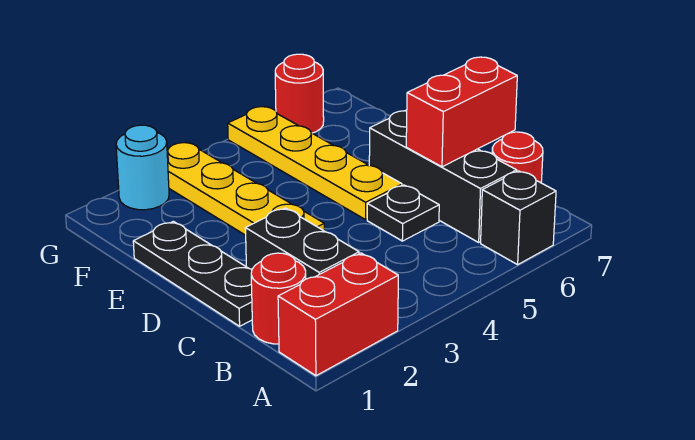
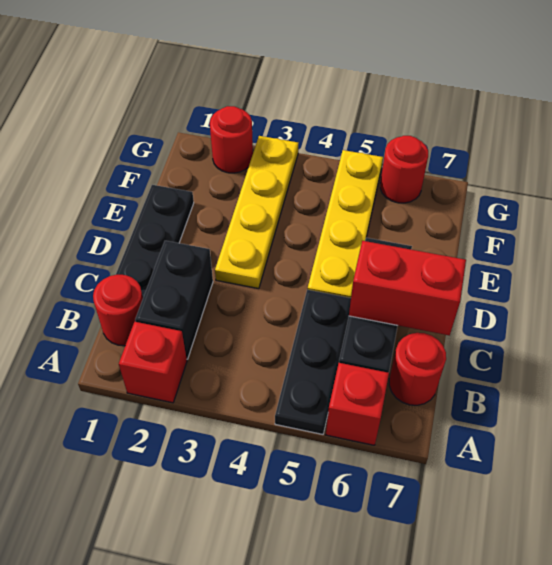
red 1x2 brick [278,253,398,376] -> red 1x1 brick [119,322,187,403]
black 1x1 brick [481,171,556,265] -> red 1x1 brick [326,363,389,445]
black 1x1 plate [367,185,439,241] -> black 1x3 plate [275,290,351,434]
cyan 1x1 round brick [116,125,169,210] -> red 1x1 round brick [210,106,253,173]

